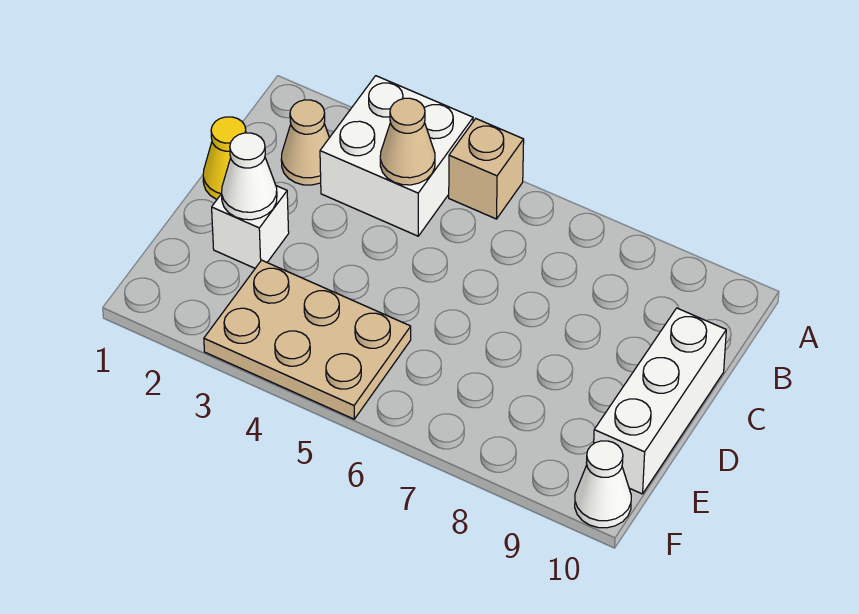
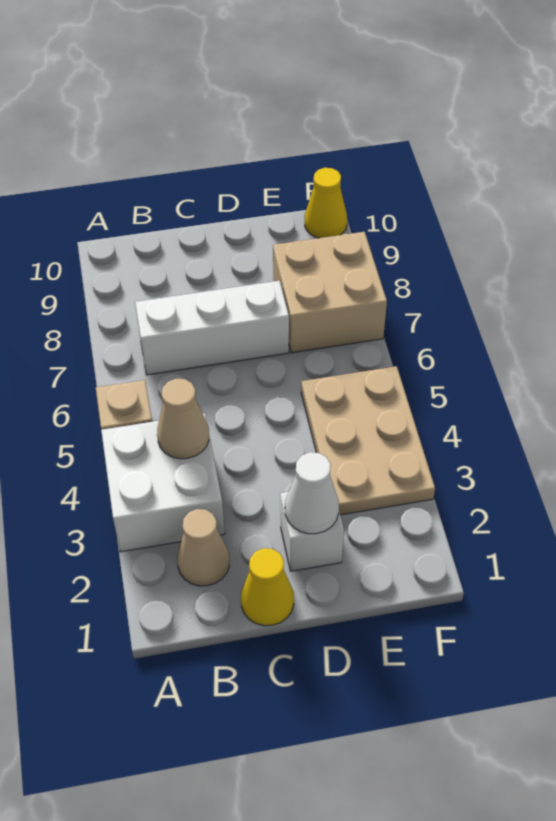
white 1x3 brick [594,308,726,494] -> white 1x3 brick moved to [135,281,289,375]
none -> tan 2x2 brick [273,232,387,353]
white 1x1 cone [575,441,631,528] -> yellow 1x1 cone [305,168,347,238]

